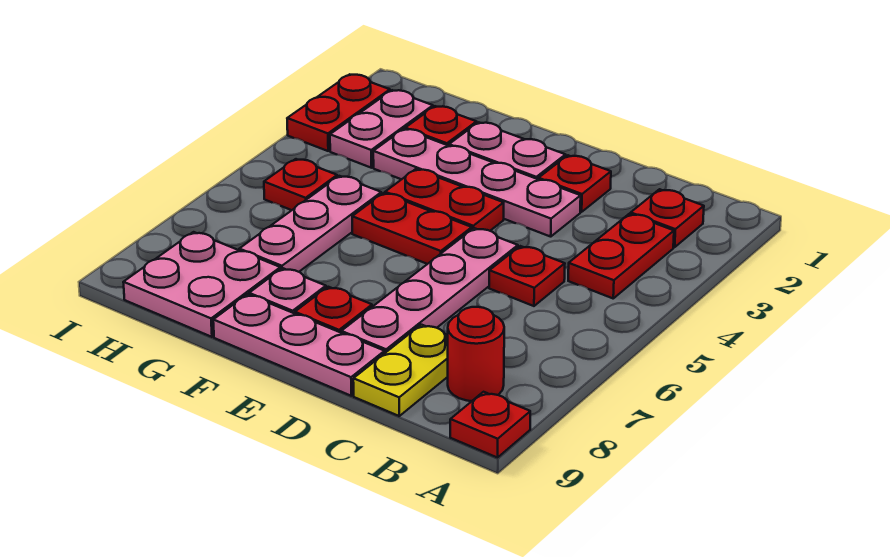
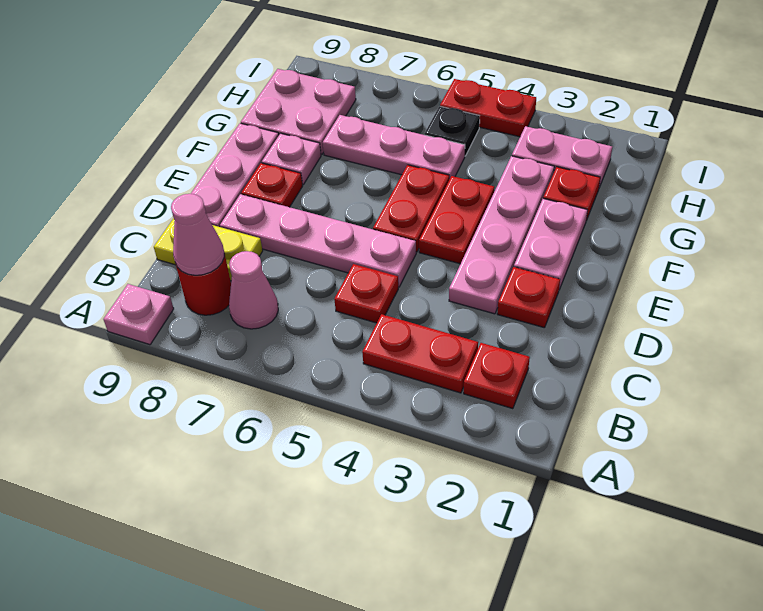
red 1x1 plate [450,392,530,458] -> pink 1x1 plate [104,284,174,345]
none -> pink 1x1 cone [229,251,278,329]
none -> pink 1x1 cone [171,194,224,275]
red 1x1 plate [264,159,337,210] -> black 1x1 plate [424,106,480,156]
red 1x2 plate [287,74,390,151] -> red 1x2 plate moved to [440,79,536,137]

